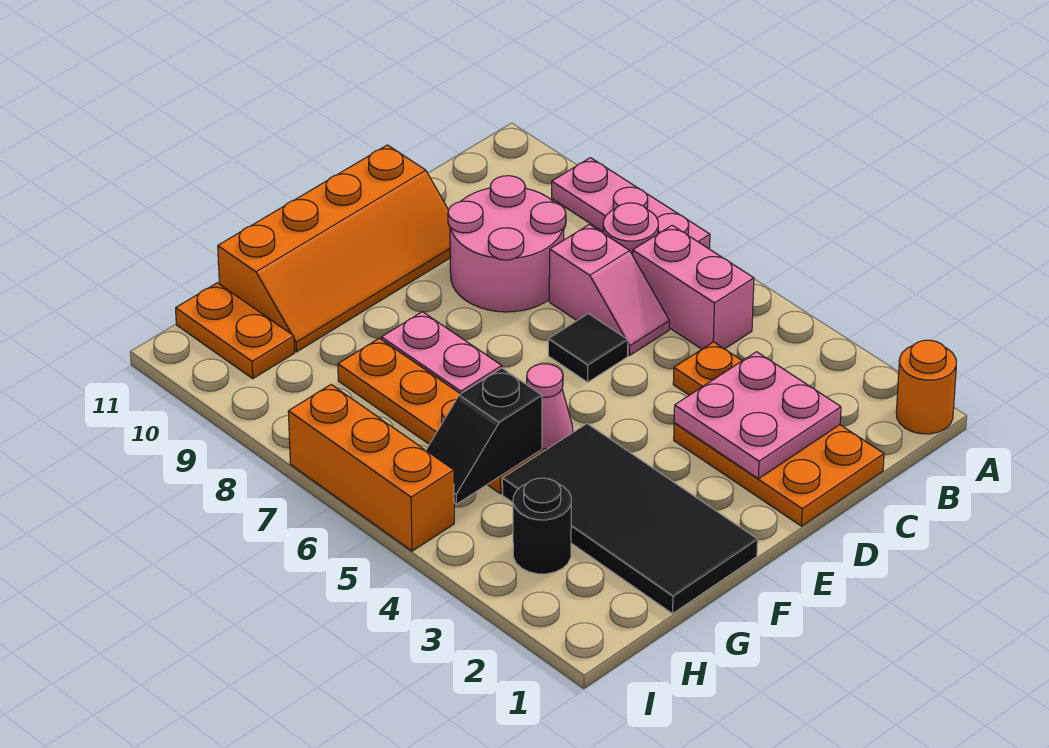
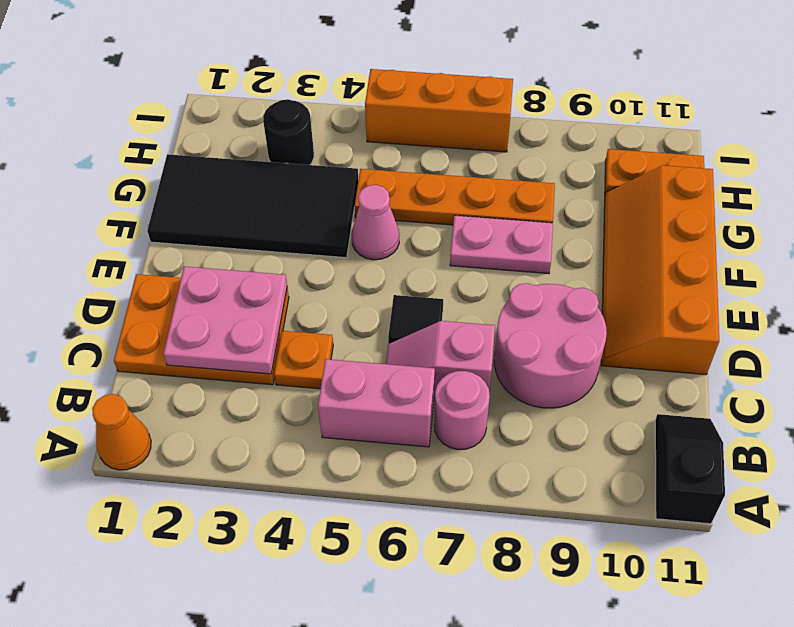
orange 1x1 round brick [896,340,956,434] -> orange 1x1 cone [92,394,151,470]
pink 1x3 plate [552,158,710,249] -> none
black 1x2 slope [426,368,542,504] -> black 1x2 slope moved to [655,414,725,524]

